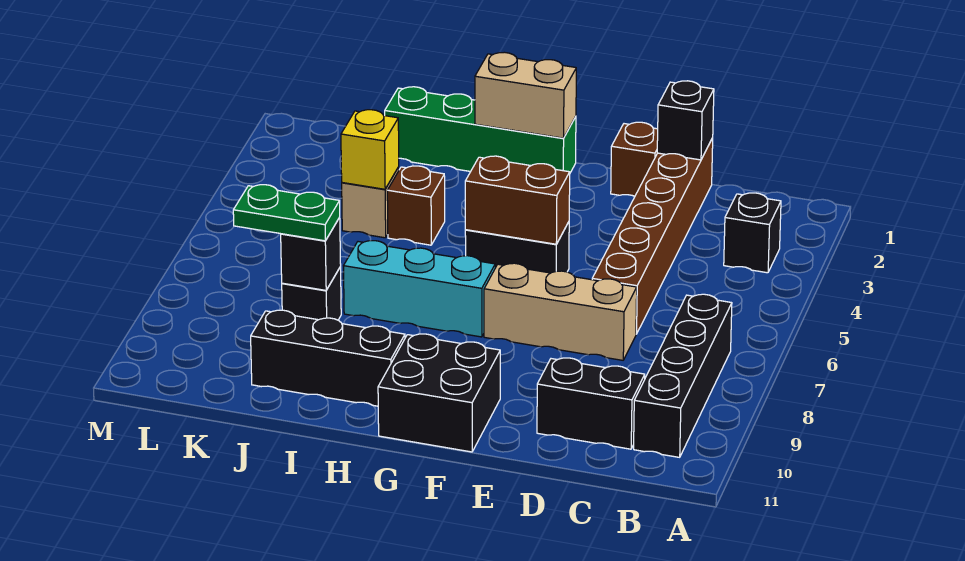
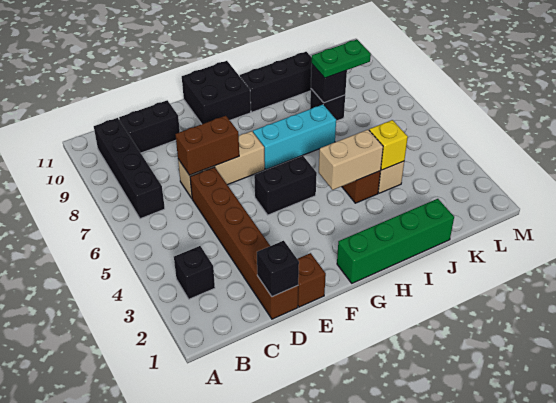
brown 1x2 brick [465,156,570,244] -> brown 1x2 brick moved to [175,116,239,175]
tan 1x2 brick [475,52,576,138] -> tan 1x2 brick moved to [319,130,383,190]

